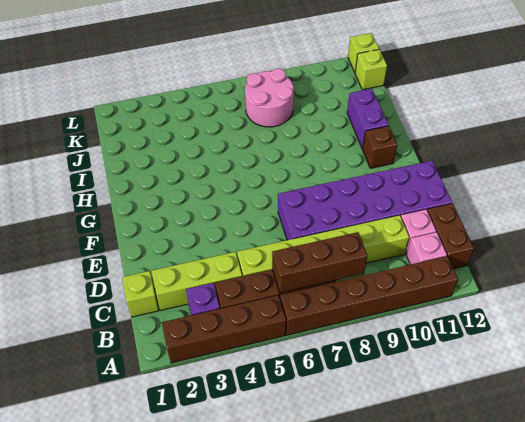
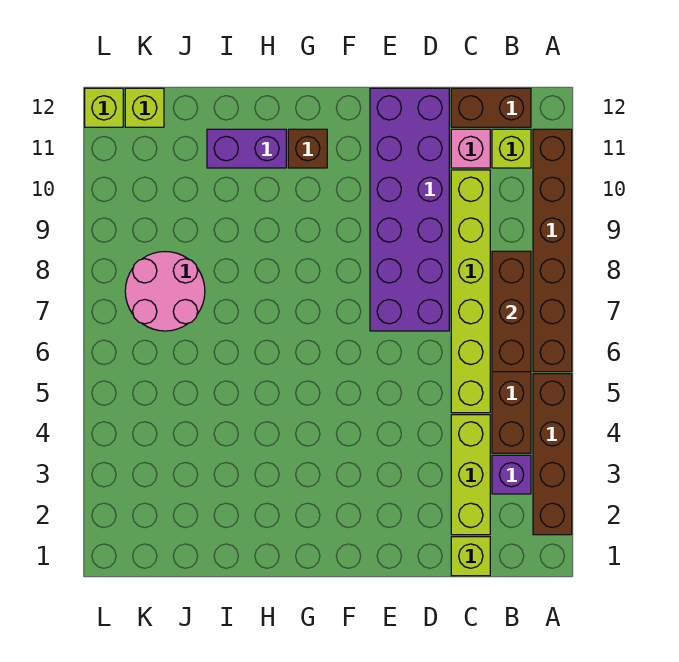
pink 1x1 brick [406,232,447,265] -> lime 1x1 brick [492,129,531,168]

